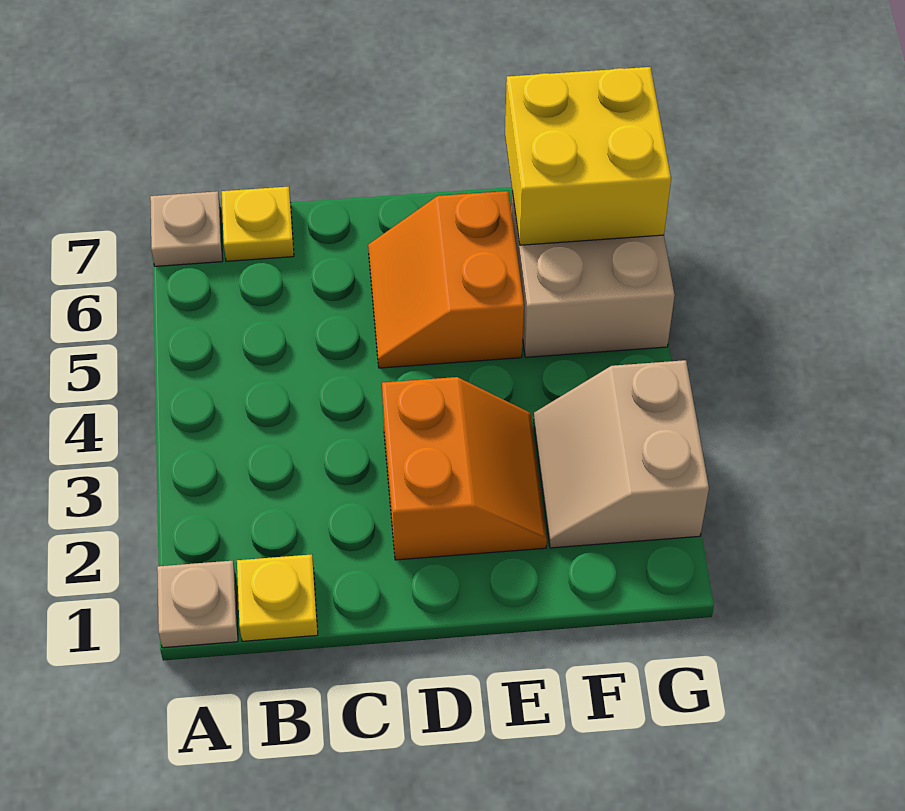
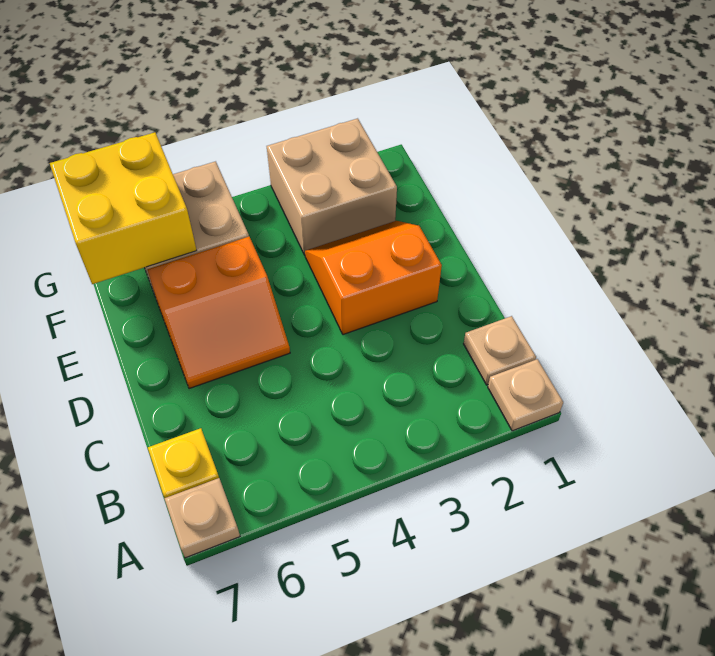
yellow 1x1 plate [237,554,318,641] -> tan 1x1 plate [464,316,536,385]
tan 2x2 slope [534,360,709,548] -> tan 2x2 brick [267,118,397,255]

